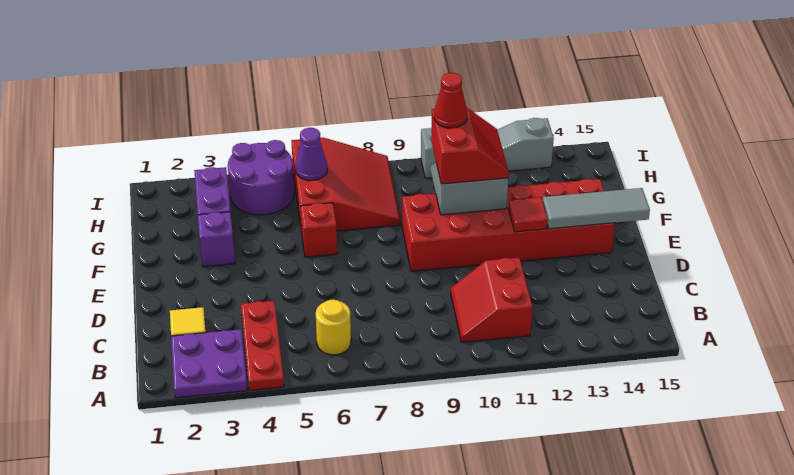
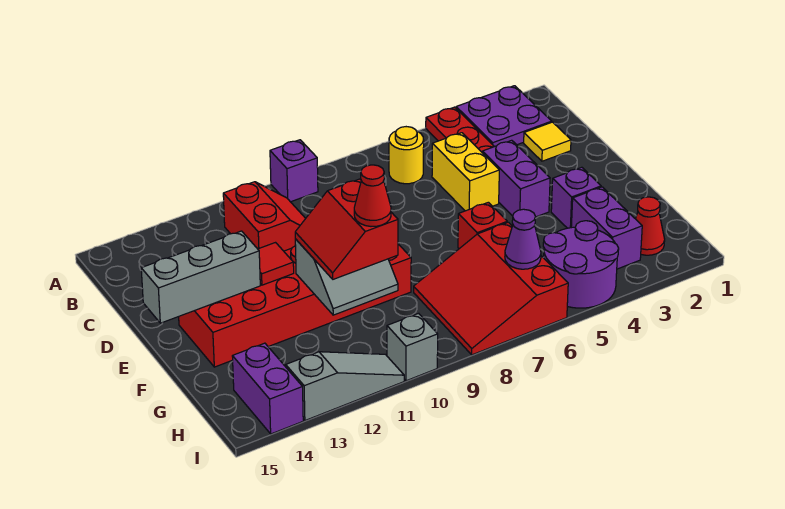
none -> purple 1x1 brick [270,140,318,202]
none -> yellow 1x2 brick [432,133,499,211]
none -> purple 1x2 brick [482,140,550,217]
grey 1x3 tile [543,188,650,229] -> grey 1x3 brick [141,231,260,323]
none -> red 1x1 cone [636,197,665,255]
none -> purple 1x2 brick [232,343,303,434]

